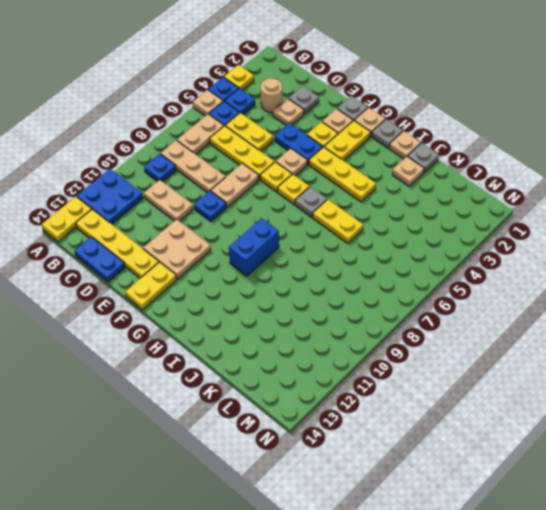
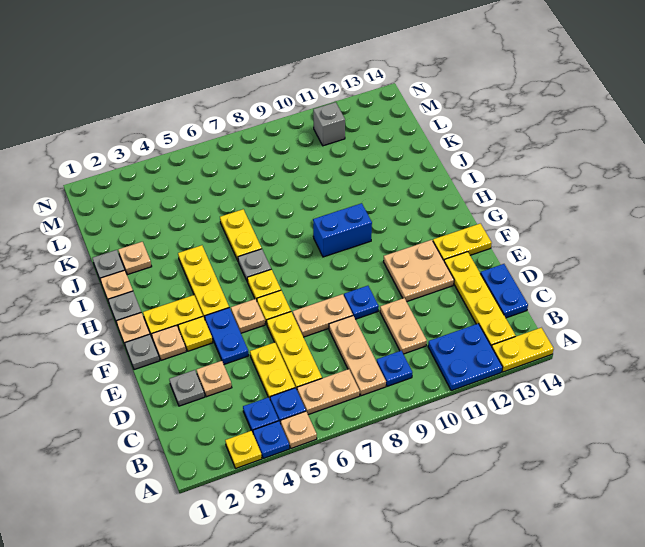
tan 1x1 round brick [261,78,282,112] -> none
none -> grey 1x1 brick [313,102,345,146]

